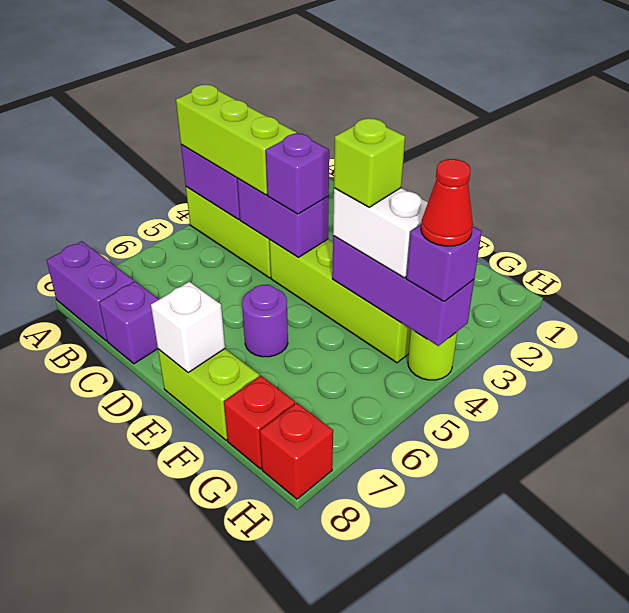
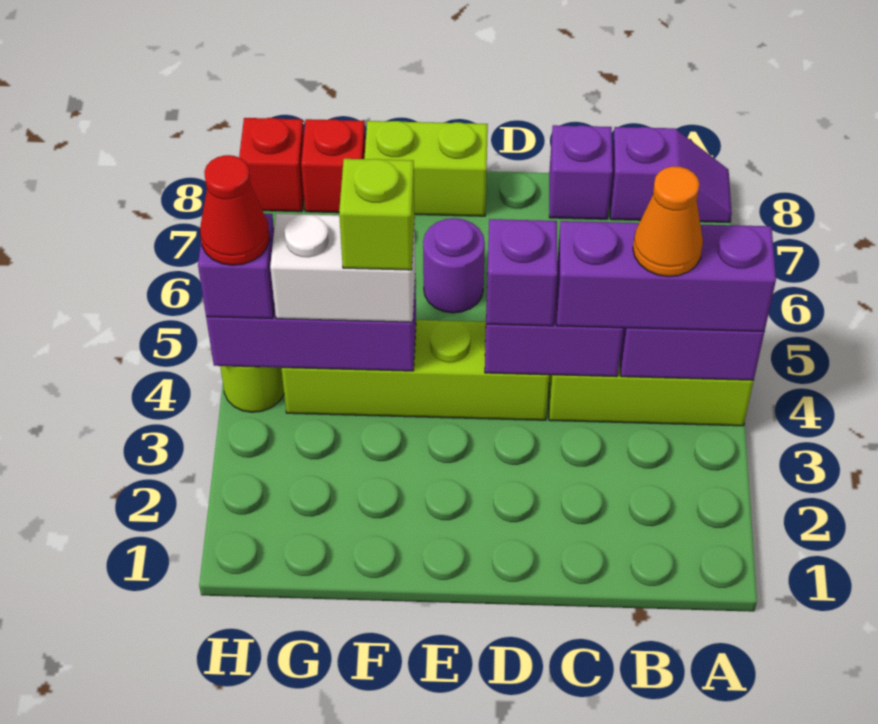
lime 1x3 brick [176,85,296,195] -> purple 1x3 brick [557,221,776,332]
purple 1x2 brick [46,241,134,341] -> purple 1x2 slope [610,127,732,222]
none -> orange 1x1 cone [633,166,703,277]
white 1x1 brick [151,282,225,373] -> none

